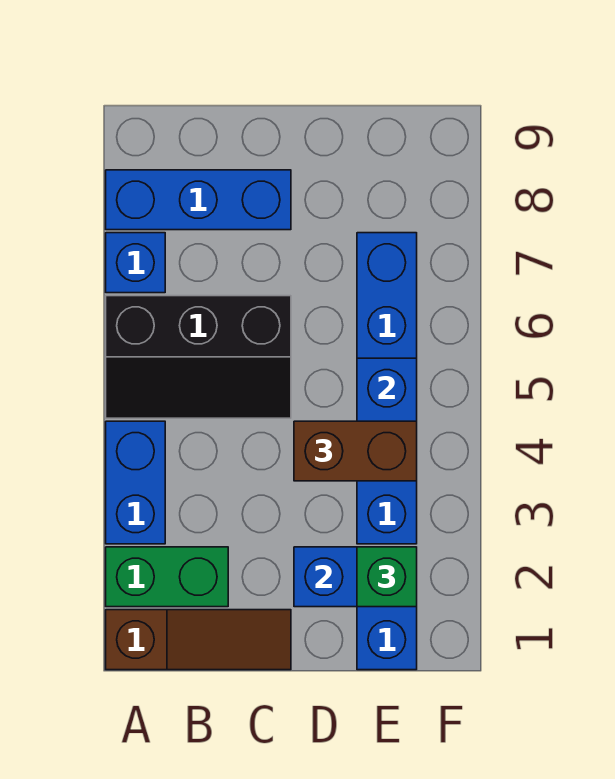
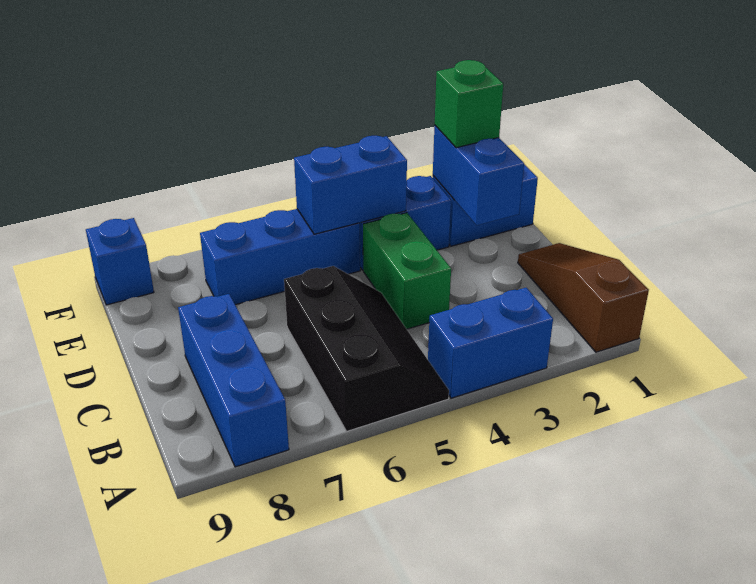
green 1x2 brick [106,547,228,607] -> green 1x2 brick moved to [363,213,451,329]
blue 1x1 brick [106,233,165,293] -> blue 1x1 brick moved to [86,218,154,305]
brown 1x2 brick [294,421,417,481] -> none

